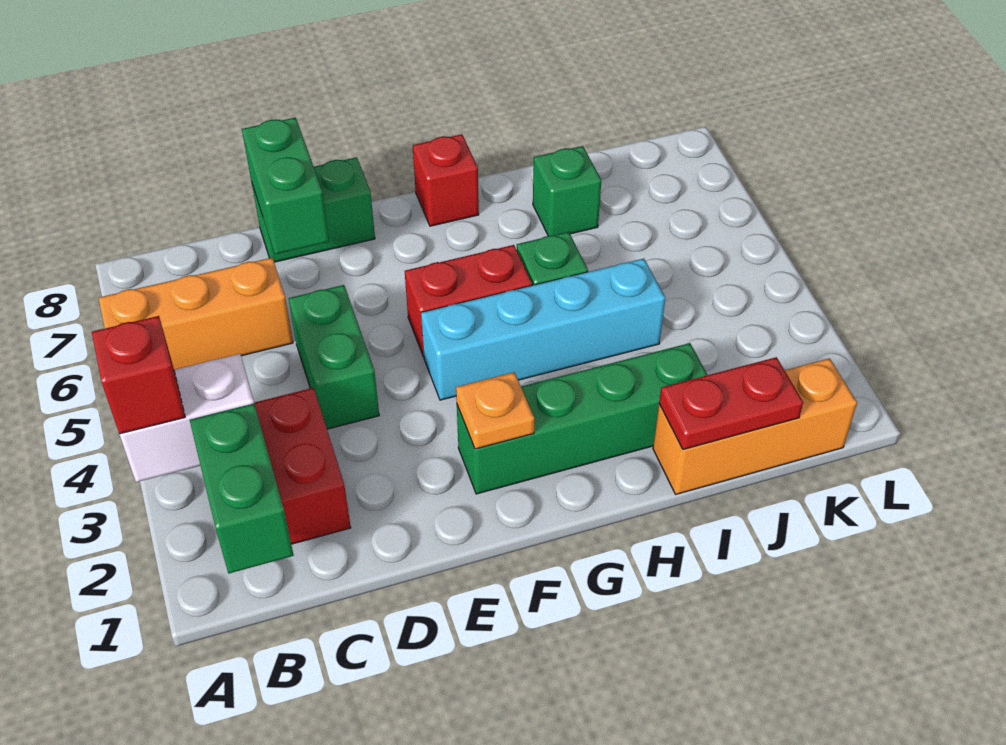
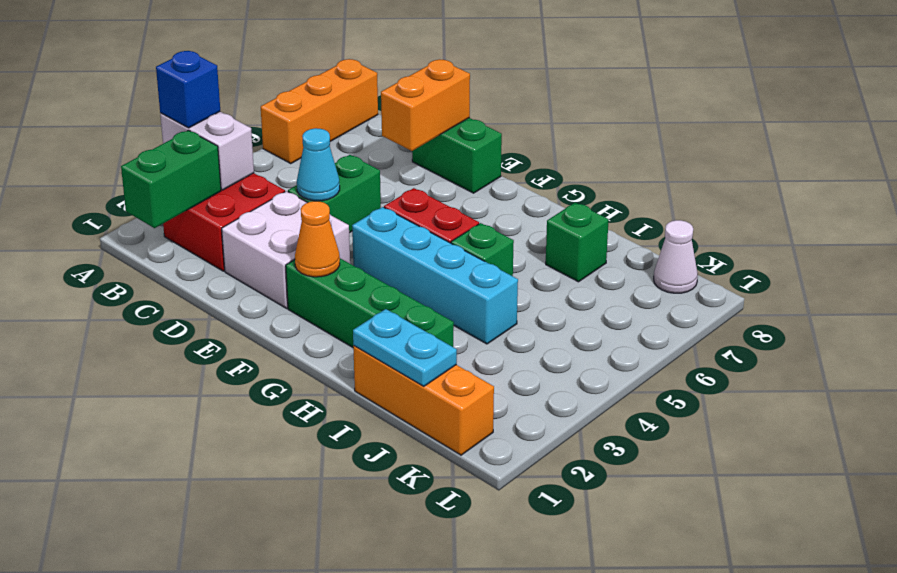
red 1x1 brick [92,316,185,434] -> blue 1x1 brick [156,51,220,128]
orange 1x3 brick [99,258,293,370] -> orange 1x3 brick turned to [261,59,378,164]
none -> white 2x2 brick [222,191,350,308]
none -> cyan 1x1 cone [297,128,340,201]
green 1x2 brick [242,118,329,254] -> orange 1x2 brick [381,59,470,151]
orange 1x1 plate [456,372,535,449] -> orange 1x1 cone [295,201,340,277]
red 1x1 brick [413,134,479,226] -> none
red 1x2 plate [659,357,803,450] -> cyan 1x2 plate [353,309,457,386]
none -> white 1x1 cone [654,220,698,293]

